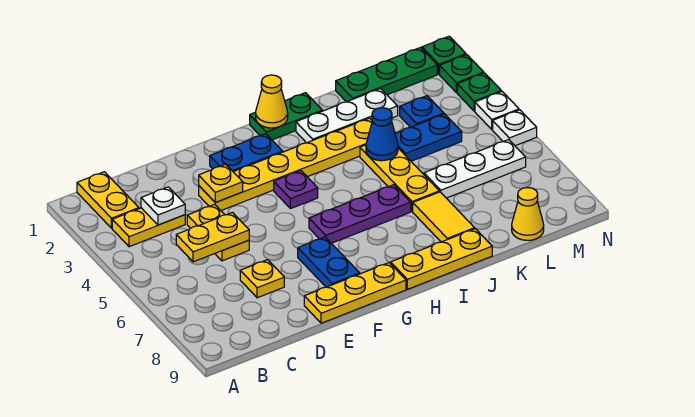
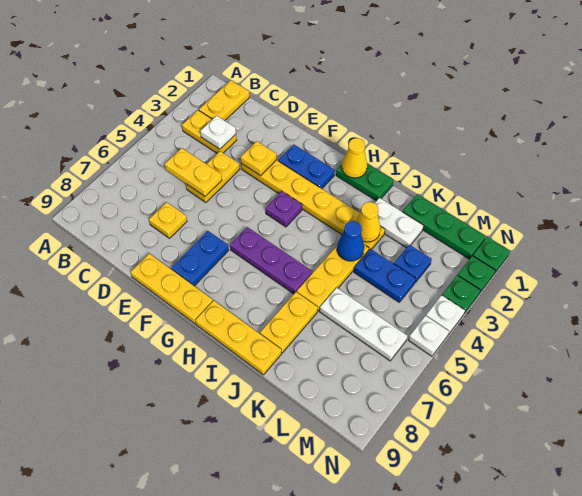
white 1x3 plate [296,89,398,143] -> white 1x2 plate [375,198,424,248]
yellow 1x2 tile [413,192,475,242] -> yellow 1x2 plate [260,292,318,353]
yellow 1x1 cone [512,188,544,240] -> yellow 1x1 cone moved to [356,202,381,242]

